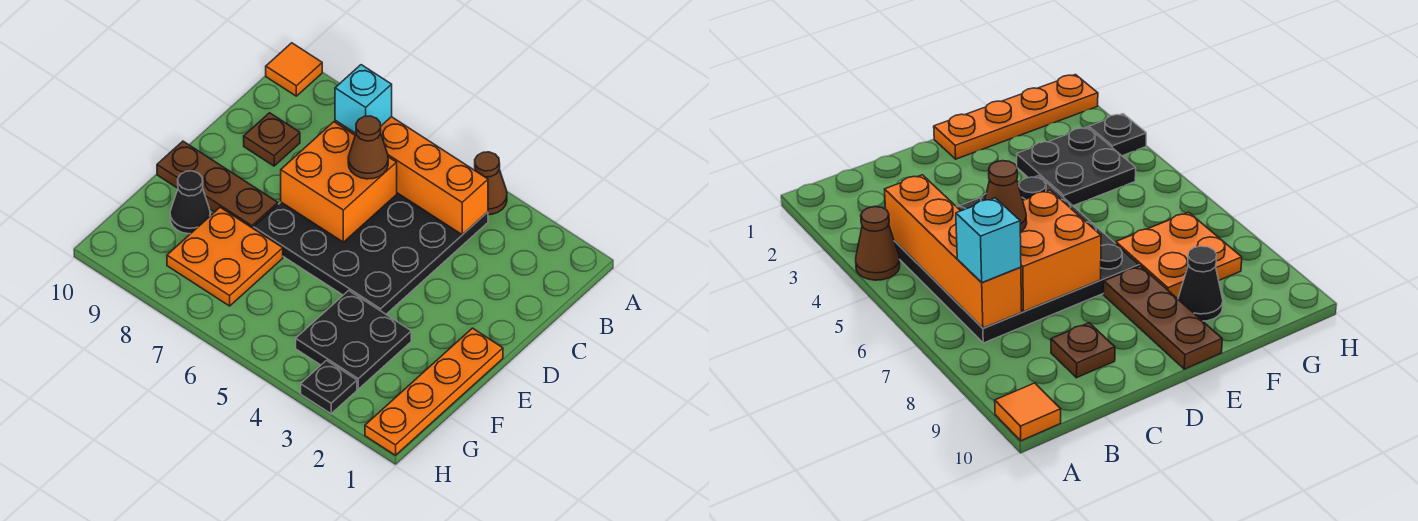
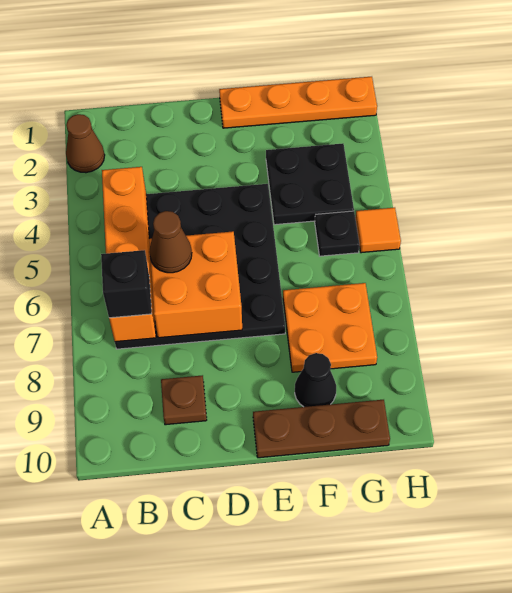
brown 1x1 cone [475,152,507,215] -> brown 1x1 cone moved to [66,114,105,173]
orange 1x1 tile [266,43,322,96] -> orange 1x1 tile moved to [355,208,401,253]
cyan 1x1 brick [335,65,392,133] -> black 1x1 brick [101,250,152,318]
brown 1x3 plate [157,141,278,228] -> brown 1x3 plate turned to [253,400,390,458]
black 1x1 plate [301,361,357,414] -> black 1x1 plate moved to [315,211,359,256]

